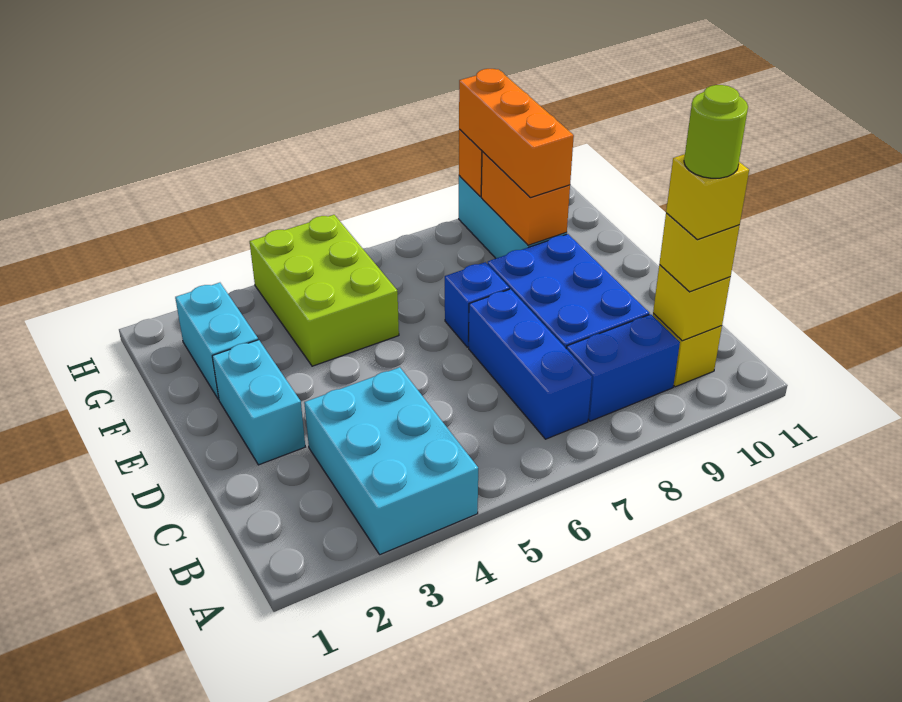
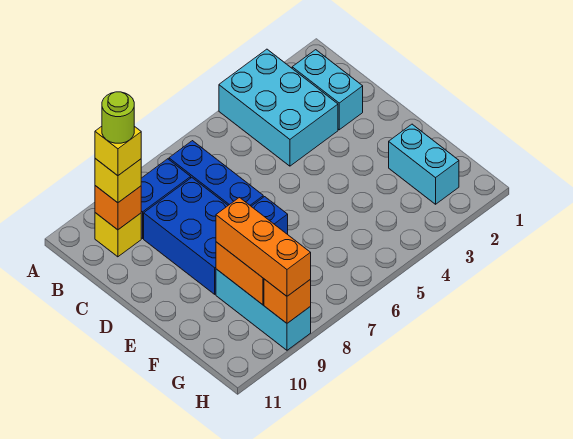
yellow 1x1 brick [653,265,730,341] -> orange 1x1 brick [95,186,141,230]
cyan 1x2 brick [212,340,305,465] -> cyan 1x2 brick moved to [292,50,363,130]
lime 2x3 brick [250,215,399,366] -> none

